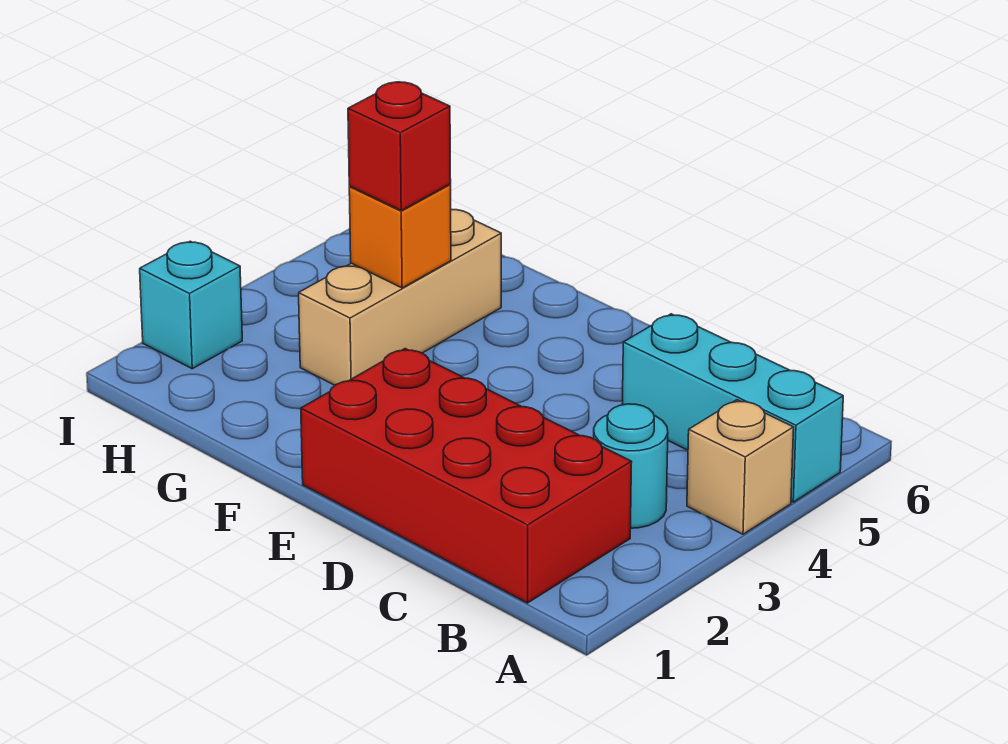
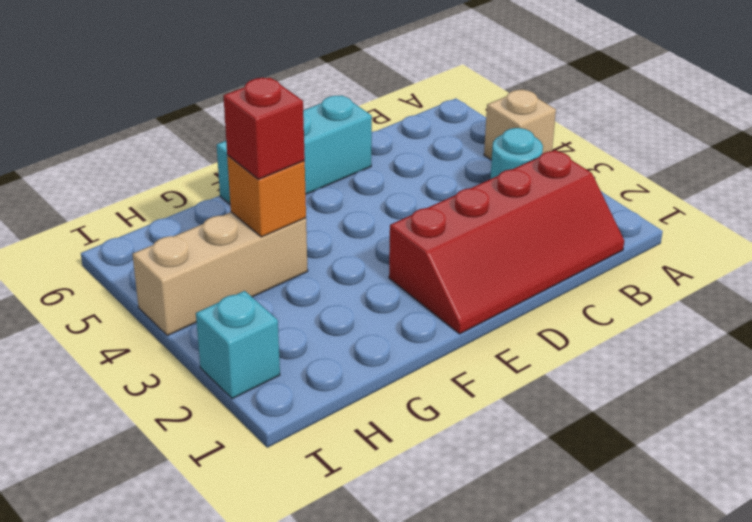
cyan 1x3 brick [622,314,843,502] -> cyan 1x3 brick moved to [217,95,372,204]
red 2x4 brick [301,349,632,603] -> red 2x4 slope [389,150,624,334]
tan 1x3 brick [299,210,501,385] -> tan 1x3 brick turned to [133,212,308,336]

